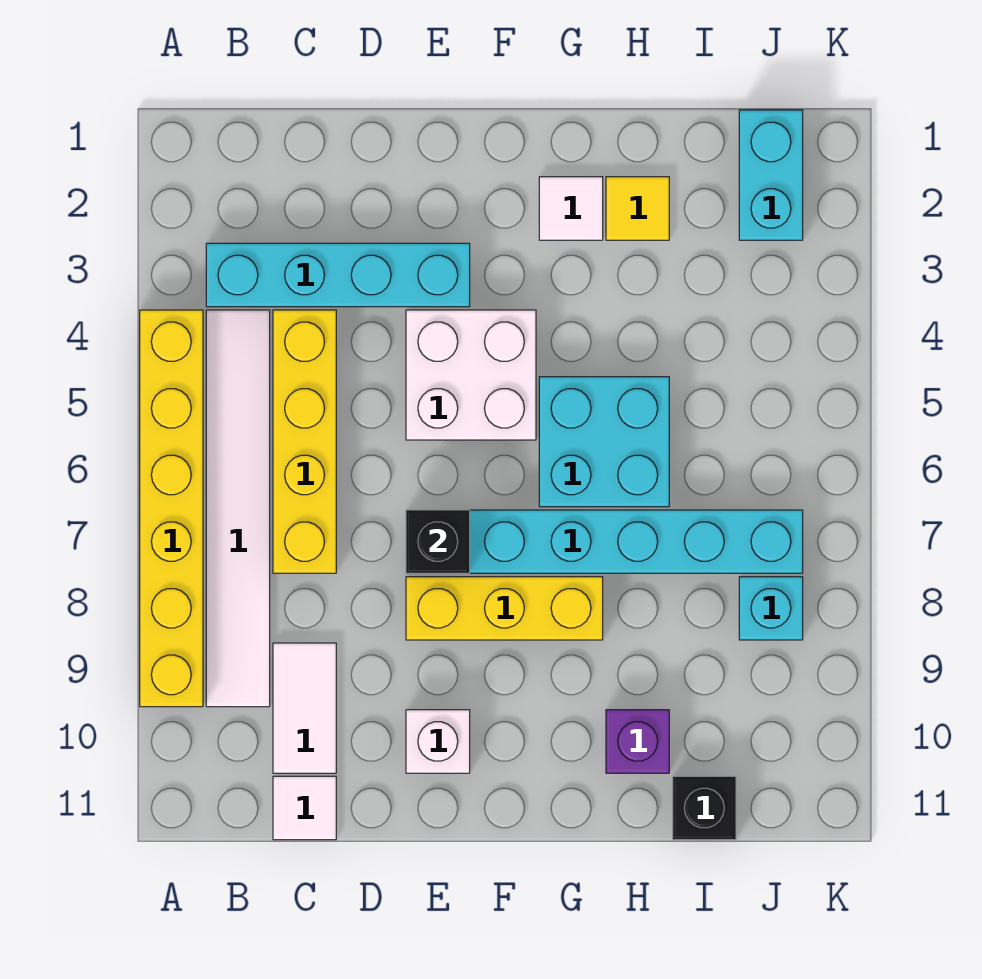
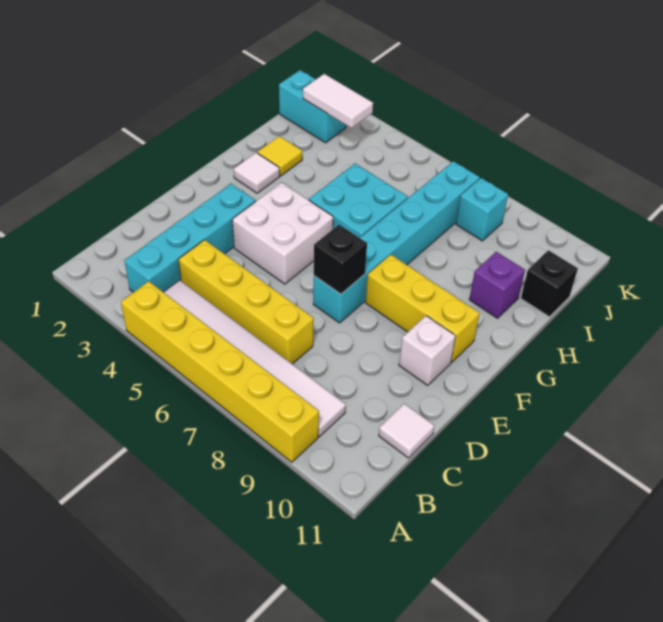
white 1x2 tile [273,643,336,773] -> white 1x2 tile moved to [303,74,373,128]
yellow 1x3 brick [406,577,603,640] -> yellow 1x3 brick turned to [366,255,480,362]

